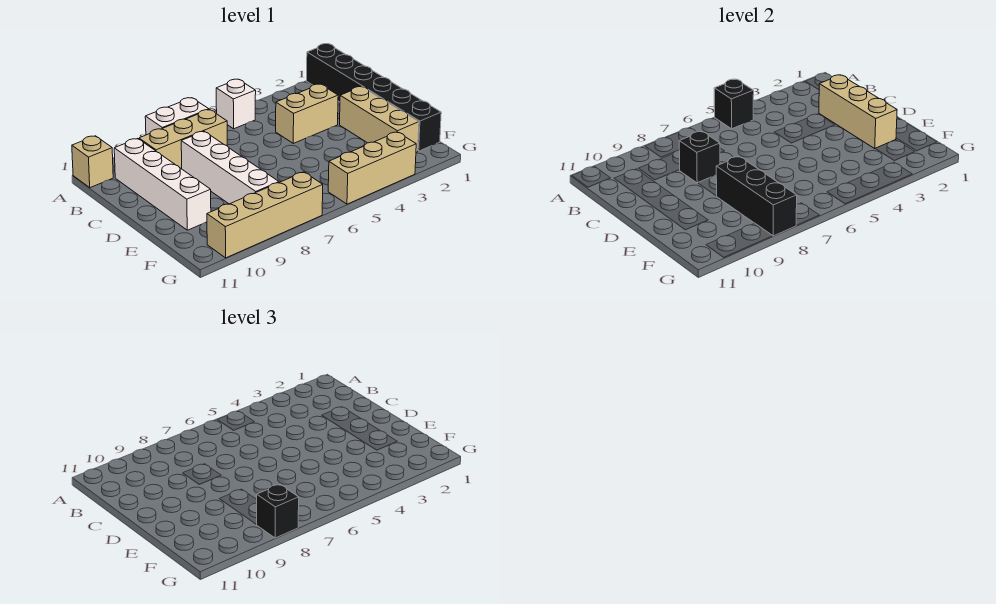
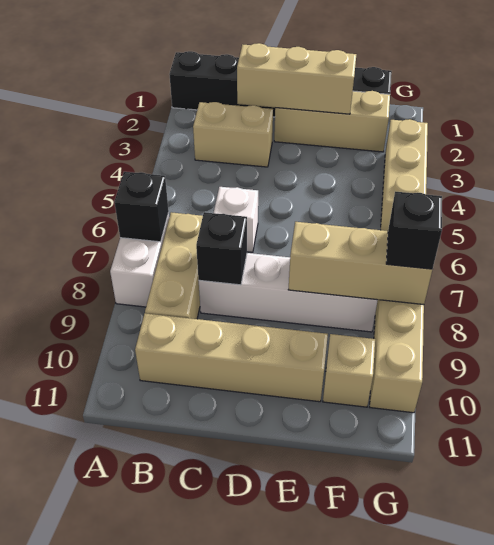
white 1x1 brick [216,79,256,129] -> white 1x1 brick moved to [214,187,258,252]
black 1x1 brick [714,79,754,129] -> black 1x1 brick moved to [114,172,169,242]
tan 1x1 brick [72,136,113,188] -> tan 1x1 brick moved to [323,334,375,407]
white 1x4 brick [114,139,211,230] -> tan 1x4 brick [135,313,328,402]
tan 1x2 brick [276,84,338,143] -> tan 1x2 brick turned to [193,102,273,167]
black 1x3 brick [716,156,797,236] -> tan 1x3 brick [288,222,432,305]

